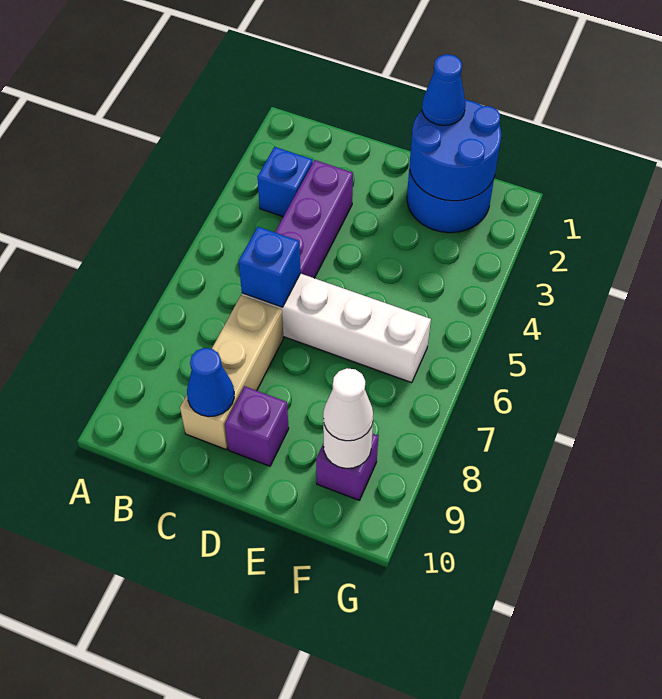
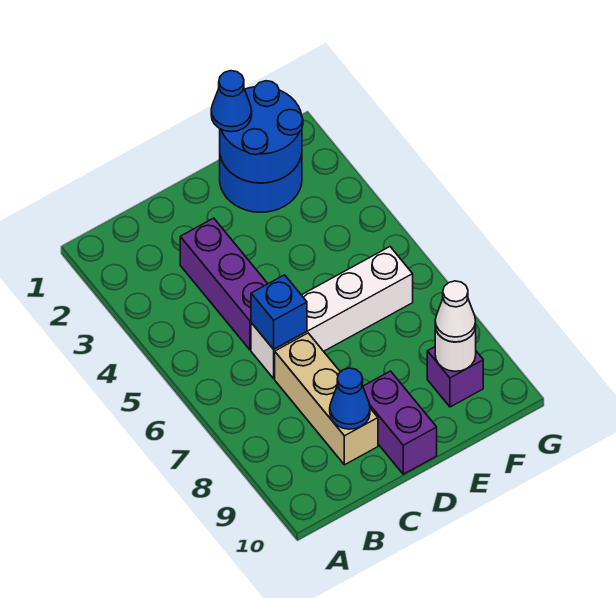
blue 1x1 brick [257,147,313,217] -> none
purple 1x1 brick [225,386,289,466] -> purple 1x2 brick [363,371,437,474]

